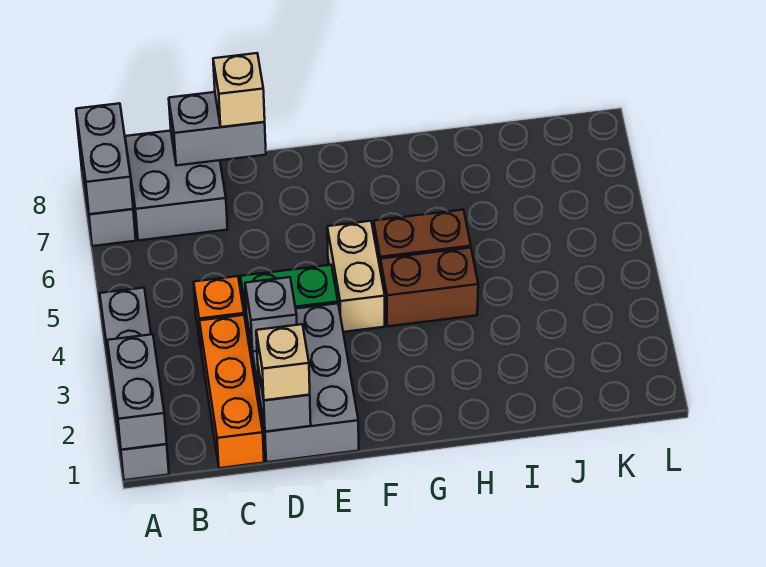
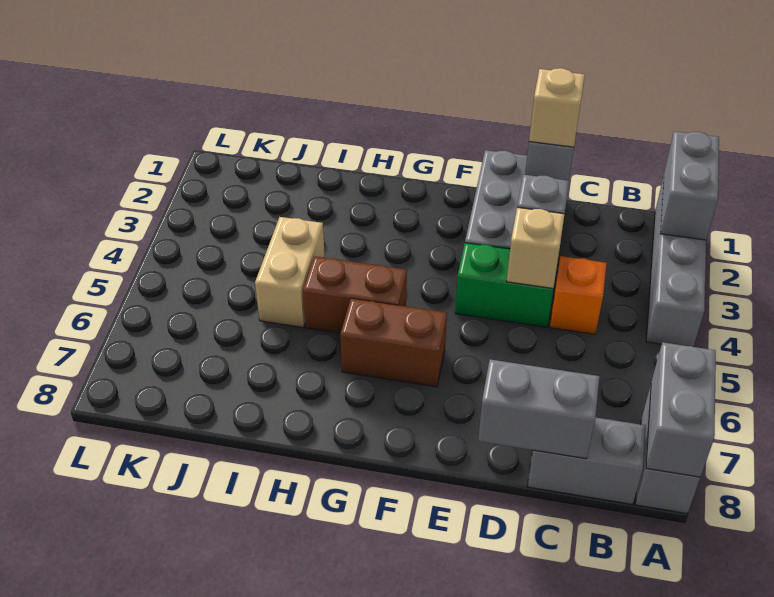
grey 2x2 brick [125,131,227,241] -> grey 1x2 brick [527,418,646,504]
orange 1x3 brick [199,315,264,468] -> none
tan 1x1 brick [213,53,265,127] -> tan 1x1 brick moved to [507,207,564,288]
tan 1x2 brick [327,221,385,332] -> tan 1x2 brick moved to [255,217,325,327]
brown 1x2 brick [380,248,478,326] -> brown 1x2 brick moved to [340,299,447,387]

